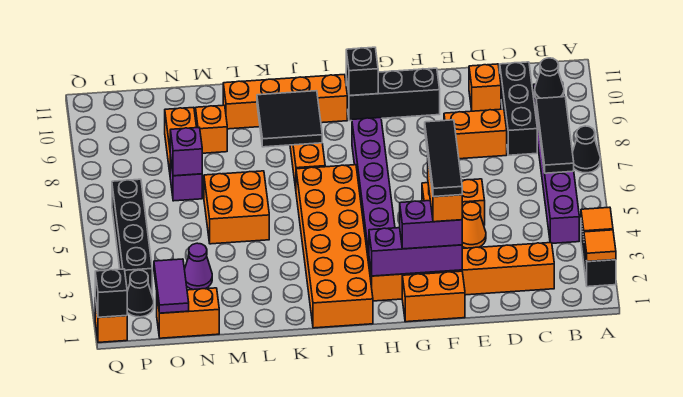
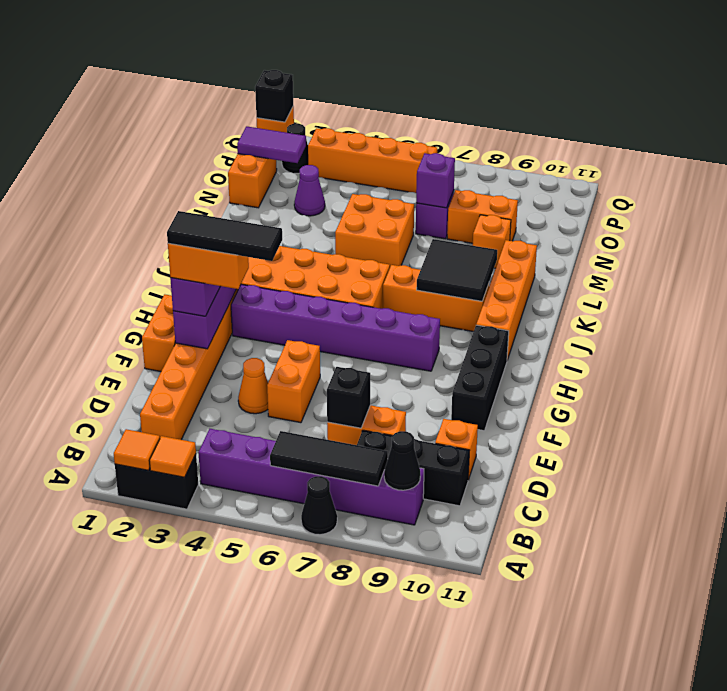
orange 1x2 brick [444,109,507,159] -> orange 1x2 brick turned to [327,405,406,445]
black 1x1 brick [346,47,378,96] -> black 1x1 brick moved to [327,367,370,428]
black 1x4 brick [112,179,152,293] -> orange 1x4 brick [308,128,437,193]

